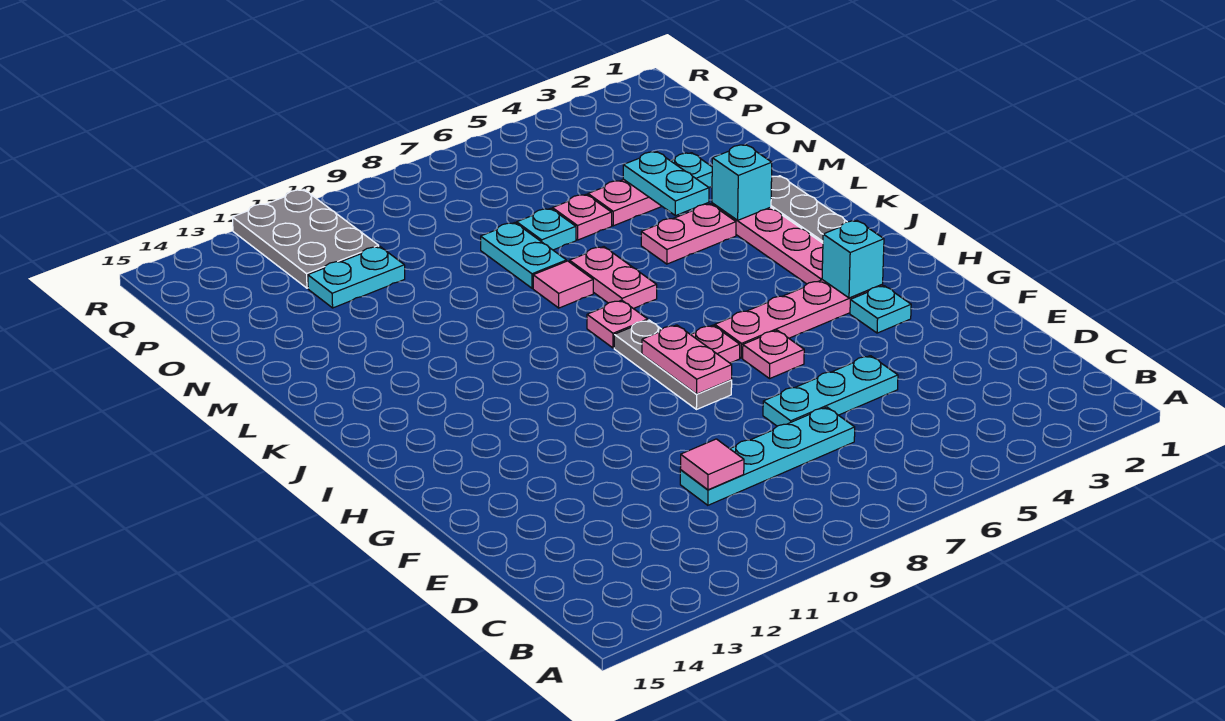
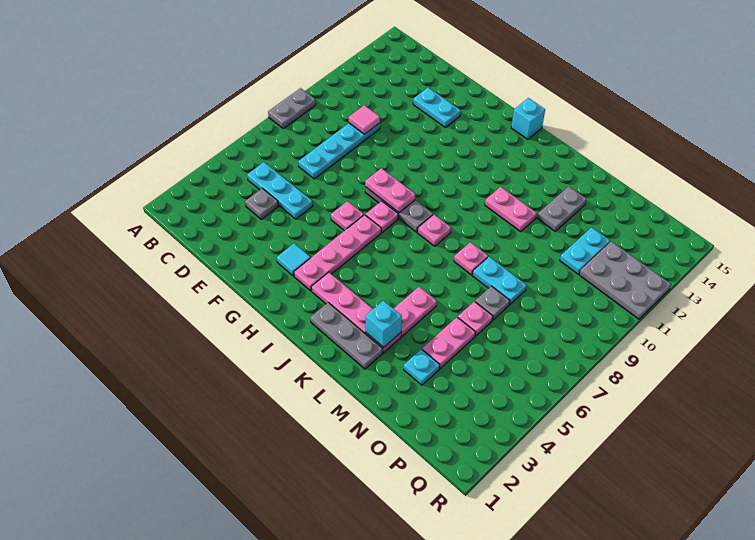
none -> grey 1x2 plate [268,88,316,129]
none -> grey 1x1 plate [245,188,278,219]
cyan 1x3 plate [763,356,898,426] -> cyan 1x3 plate turned to [247,162,313,219]
cyan 1x1 plate [850,286,911,333] -> cyan 1x1 tile [277,244,311,276]
cyan 1x1 brick [822,220,884,298] -> cyan 1x1 brick moved to [511,98,545,139]
pink 1x2 plate [570,247,657,309] -> pink 1x2 plate moved to [485,187,537,232]
pink 1x1 tile [533,261,593,308] -> pink 1x1 plate [454,242,488,275]
cyan 1x2 plate [623,151,709,216] -> cyan 1x2 plate moved to [413,88,461,128]
none -> grey 1x2 plate [537,186,587,231]
cyan 1x1 plate [517,208,576,250] -> grey 1x1 plate [475,286,510,320]

